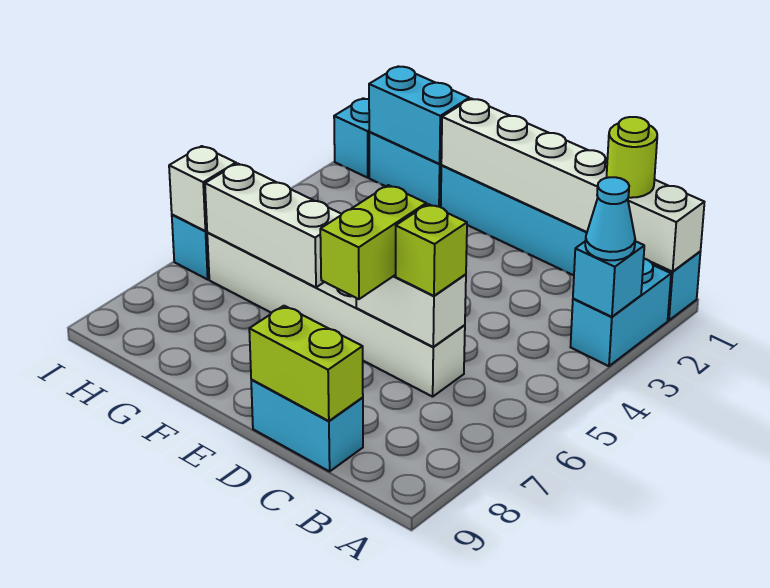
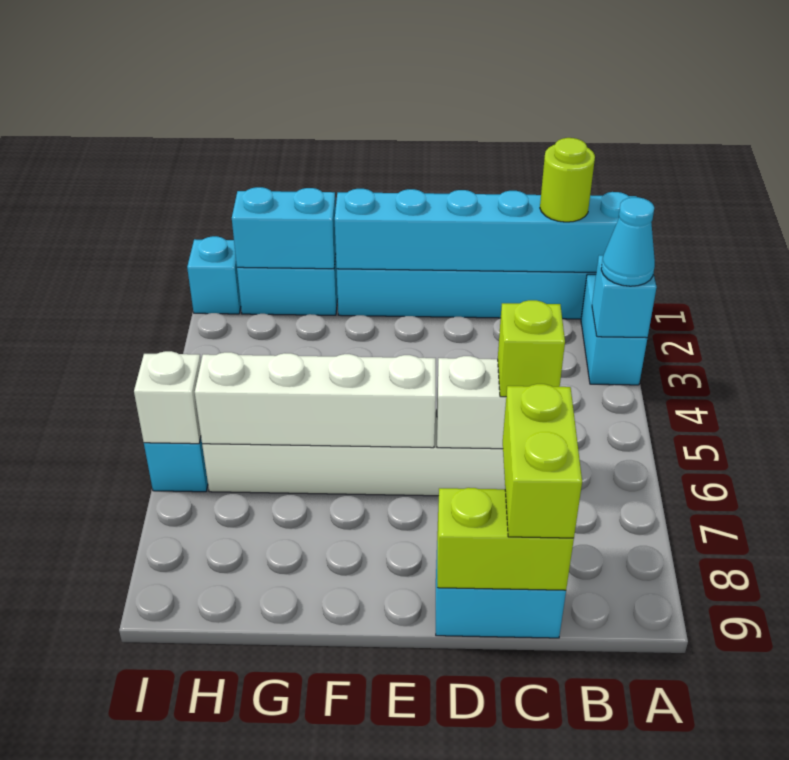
white 1x6 brick [441,99,704,272] -> cyan 1x6 brick [335,189,637,272]
lime 1x2 brick [320,185,426,299] -> lime 1x2 brick moved to [503,384,582,538]
white 1x3 brick [205,163,341,287] -> white 1x4 brick [195,352,436,448]

